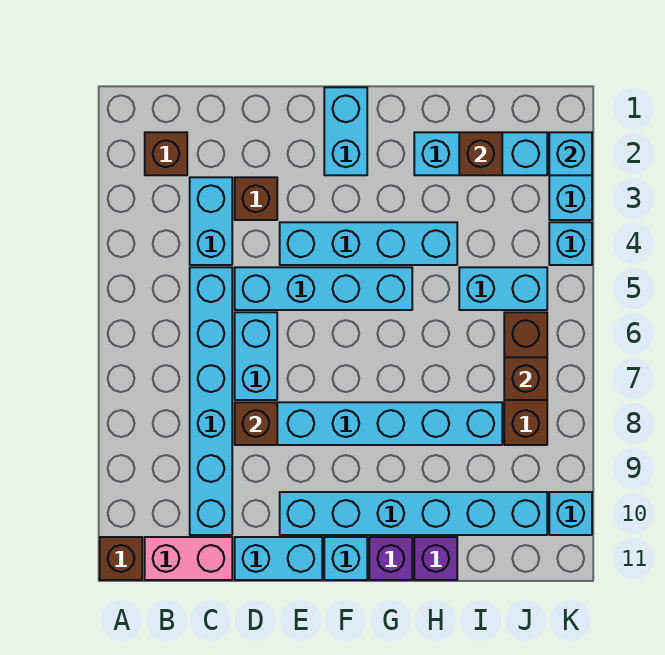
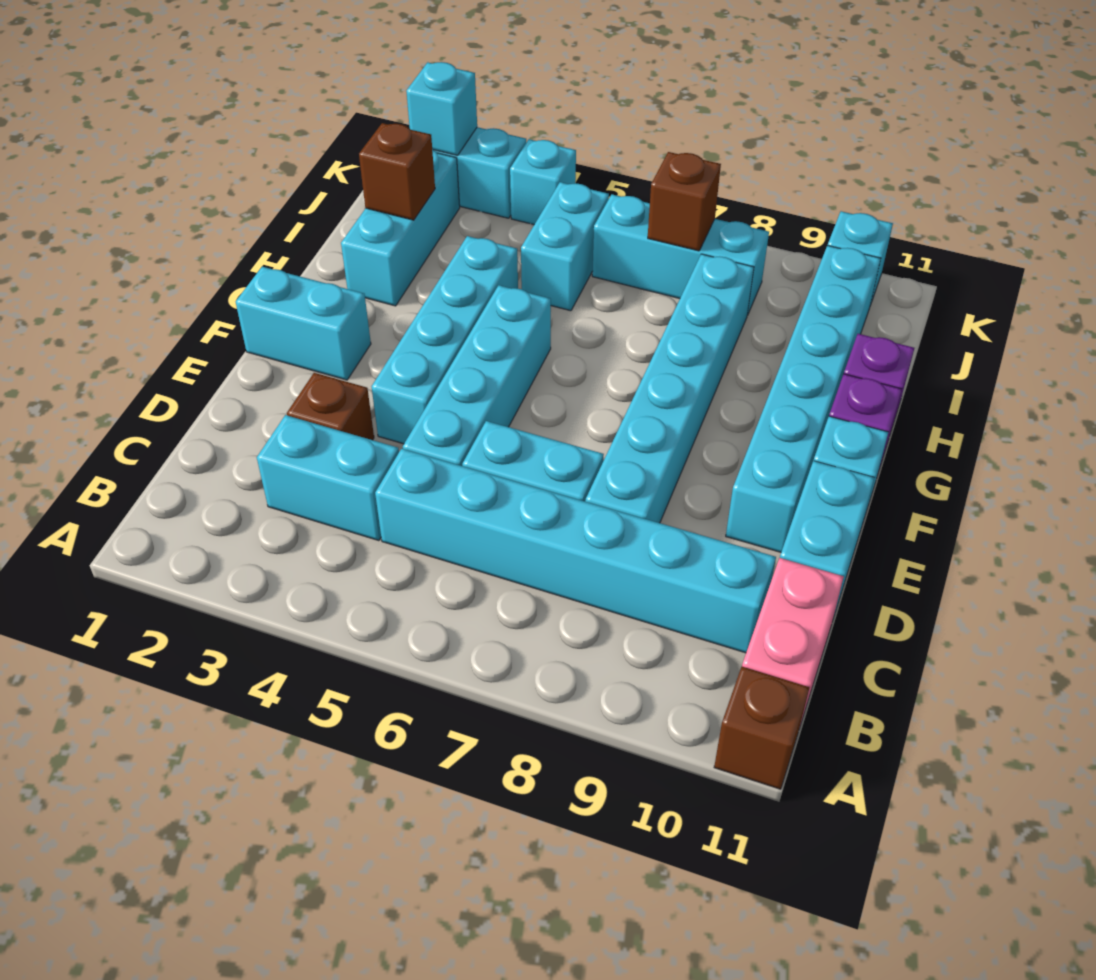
brown 1x1 brick [145,132,187,175] -> none
brown 1x1 brick [235,402,277,445] -> none
brown 1x3 brick [504,312,547,445] -> cyan 1x3 brick [592,194,769,315]

